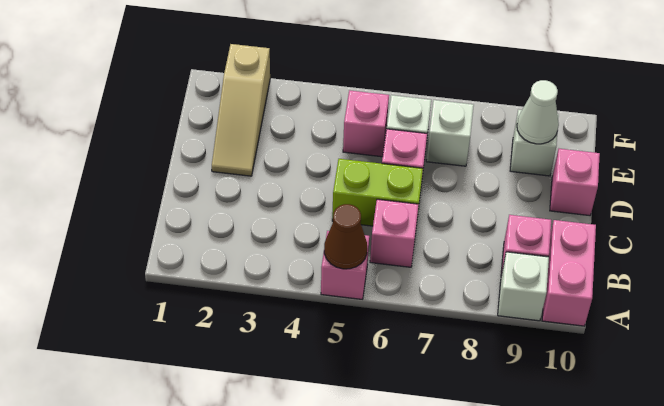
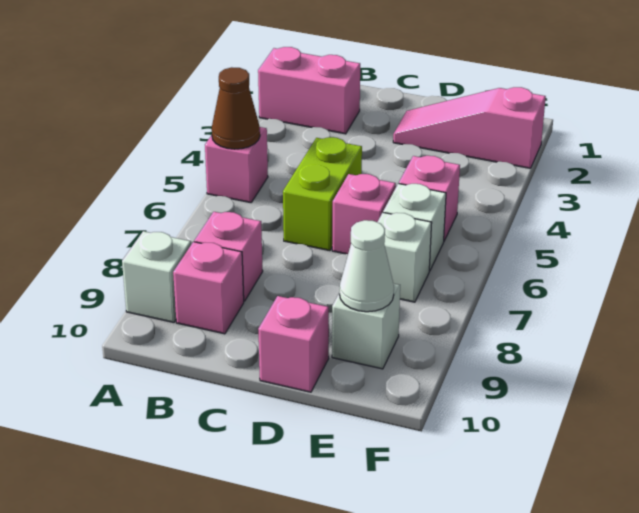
pink 1x2 brick [542,220,596,326] -> pink 1x2 brick moved to [258,47,360,134]
pink 1x1 brick [370,199,419,267] -> pink 1x1 brick moved to [194,212,263,301]
tan 1x3 slope [212,44,270,176] -> pink 1x3 slope [393,87,546,168]

